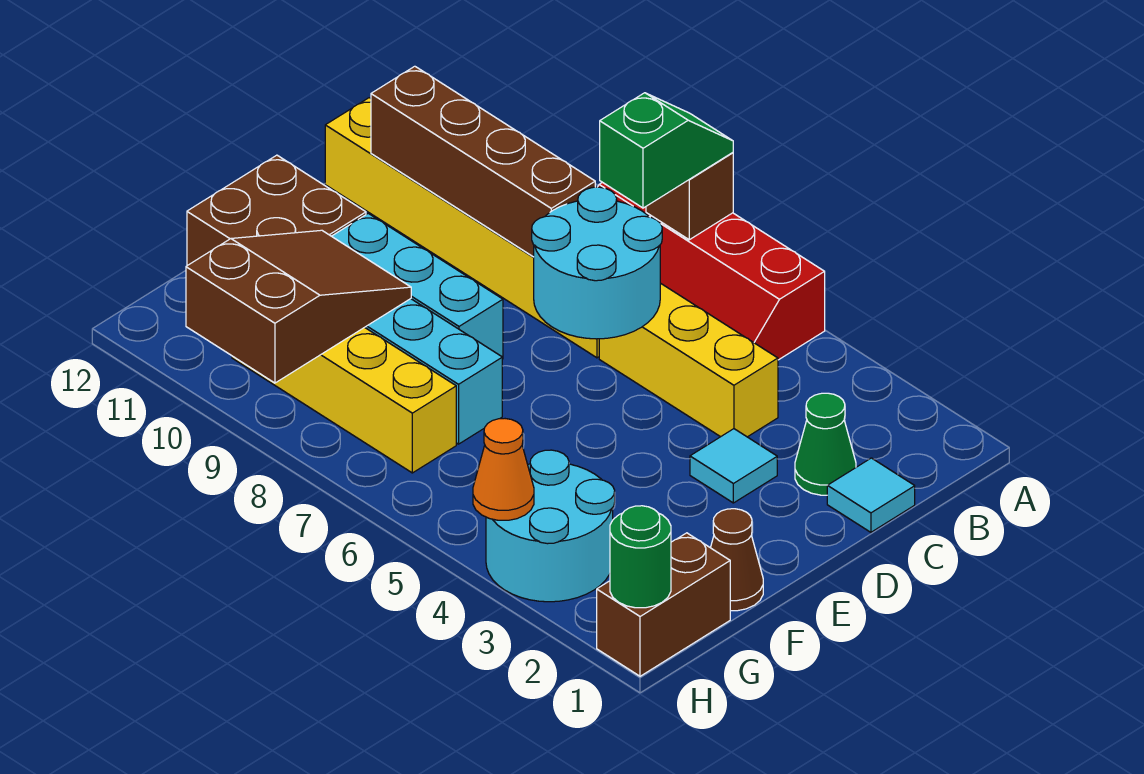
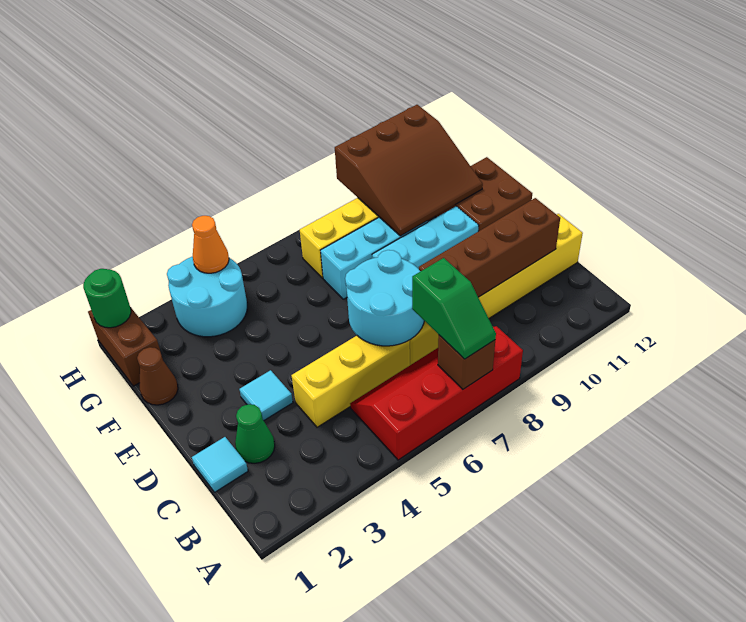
brown 2x3 slope [186,230,411,383] -> brown 3x3 slope [335,105,483,236]

